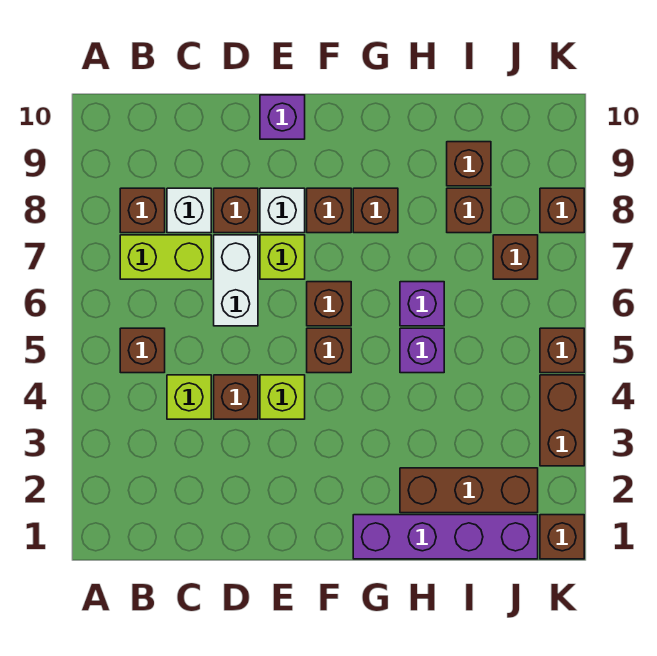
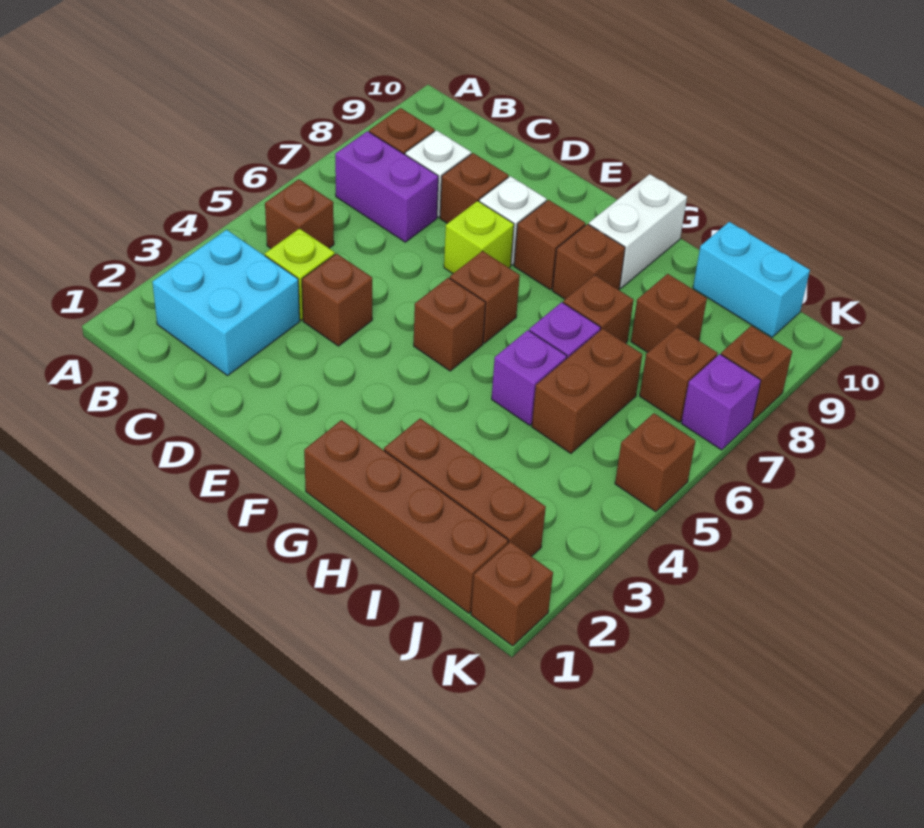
none -> cyan 2x2 brick [152,230,300,376]
lime 1x2 brick [120,235,211,279] -> purple 1x2 brick [335,131,438,242]
white 1x2 brick [214,235,258,326] -> white 1x2 brick moved to [589,174,687,288]
lime 1x1 brick [260,375,305,419] -> none
purple 1x1 brick [260,95,305,139] -> purple 1x1 brick moved to [681,354,761,450]
purple 1x4 brick [353,515,538,559] -> brown 1x4 brick [304,420,508,613]
brown 1x1 brick [447,142,491,186] -> brown 1x1 brick moved to [563,275,634,343]
none -> cyan 1x2 brick [693,222,810,337]
brown 1x2 brick [540,375,584,466] -> brown 1x2 brick moved to [532,329,642,454]

